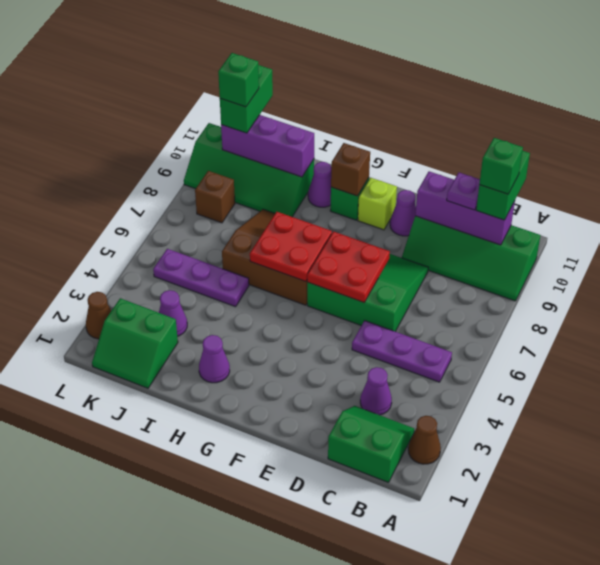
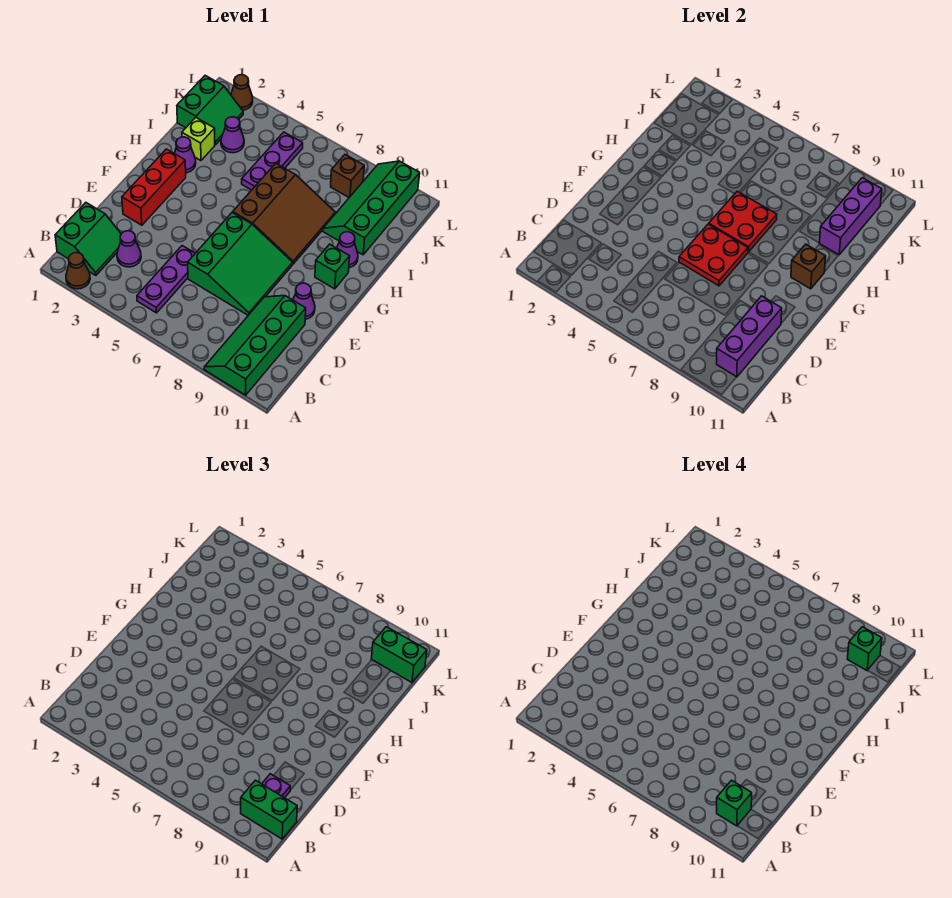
none -> red 1x3 brick [122,149,186,225]
lime 1x1 brick [358,178,397,230] -> lime 1x1 brick moved to [182,118,215,160]
green 2x2 slope [92,298,178,388] -> green 2x2 slope turned to [177,76,243,145]

